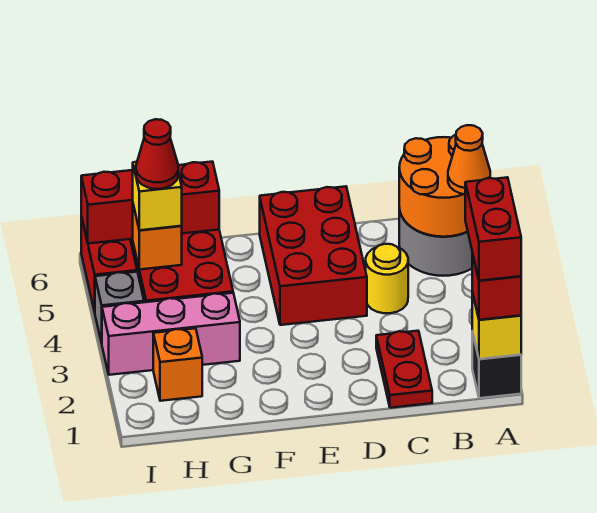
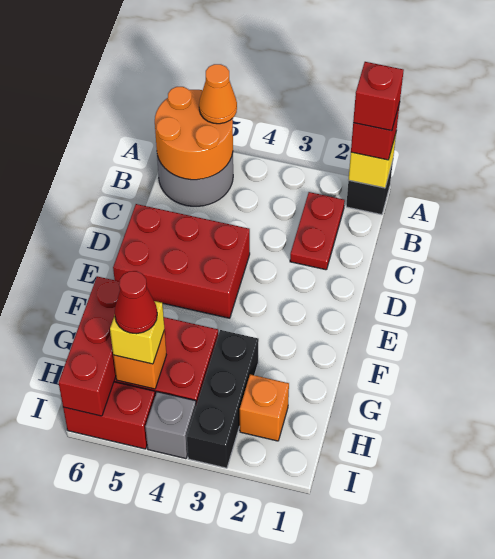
red 1x2 brick [465,177,521,281] -> red 1x1 brick [353,62,404,131]
red 1x2 plate [376,331,432,408] -> red 1x2 plate turned to [290,192,345,270]
yellow 1x1 round brick [366,244,408,313] -> none
pink 1x3 brick [102,293,240,375] -> black 1x3 brick [187,330,259,468]

